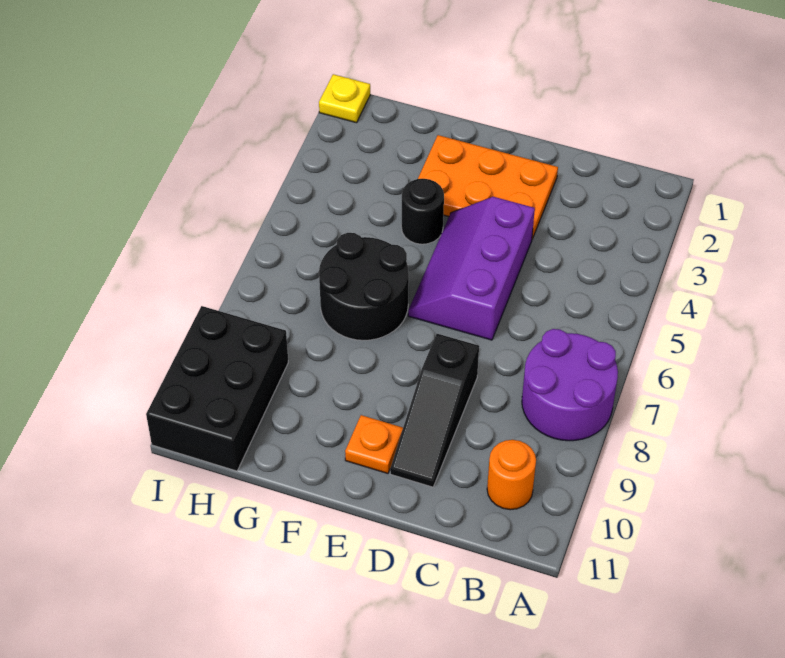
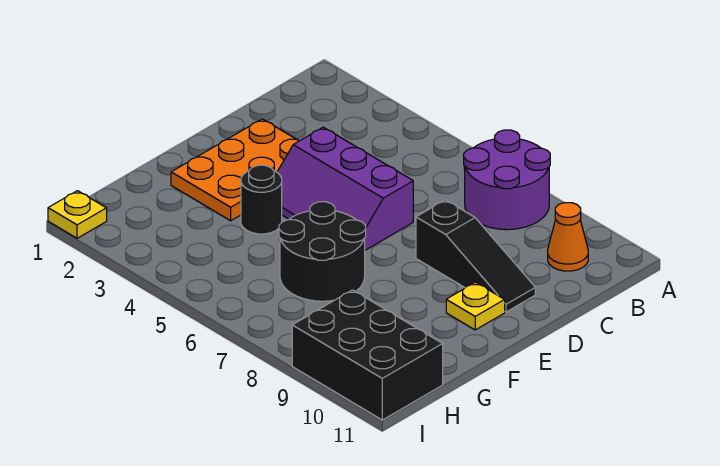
orange 1x1 round brick [487,440,536,510] -> orange 1x1 cone [548,203,588,271]
orange 1x1 plate [345,415,403,474] -> yellow 1x1 plate [446,282,505,330]

